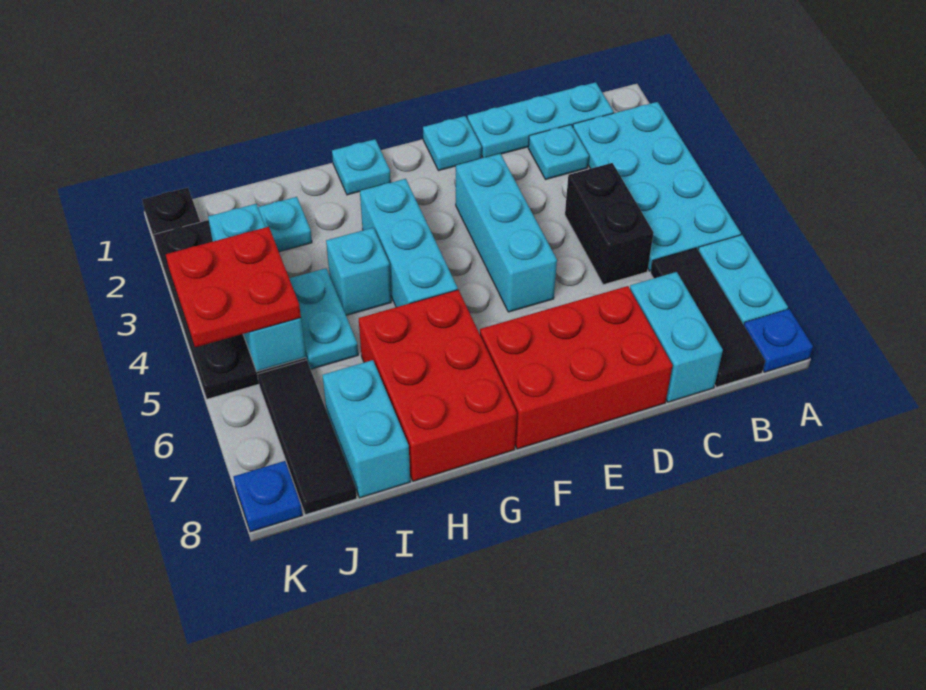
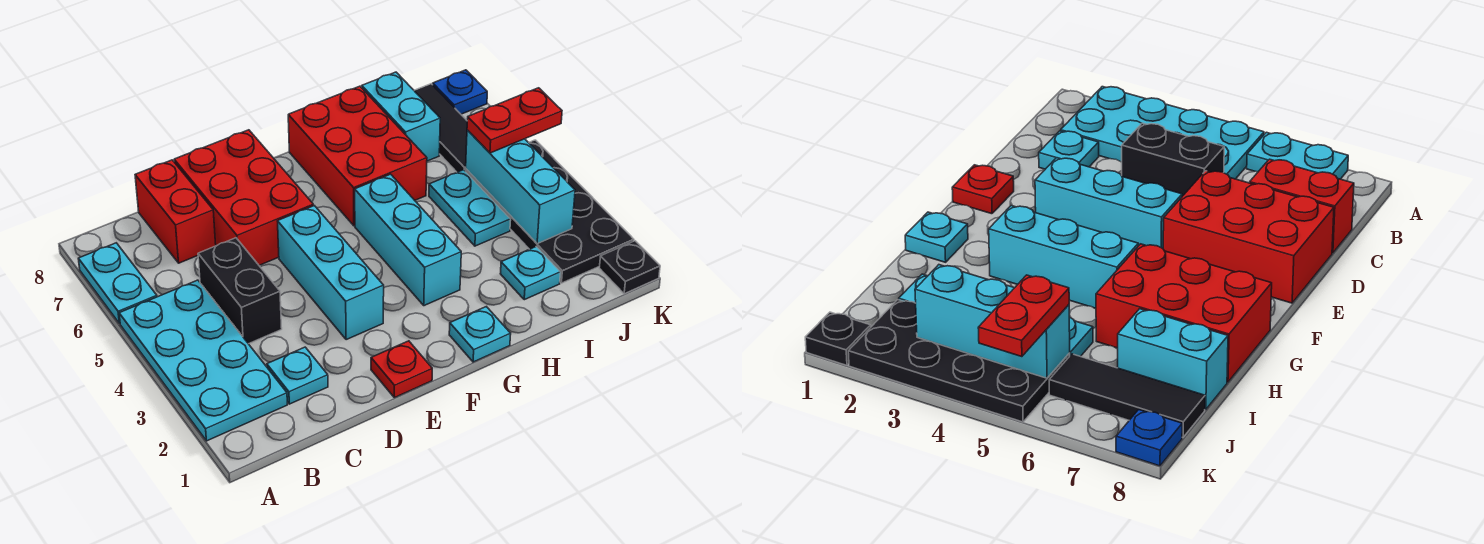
blue 1x1 plate [744,309,813,372] -> none
cyan 1x3 plate [467,82,614,158] -> none
black 1x3 tile [651,248,765,387] -> none
cyan 1x2 brick [630,272,723,402] -> red 1x2 brick [135,160,216,263]
red 2x3 brick [480,286,673,449] -> red 2x3 brick turned to [174,130,313,265]
cyan 1x1 plate [423,116,481,171] -> red 1x1 plate [371,341,432,398]
cyan 1x1 brick [326,228,391,315] -> none
red 2x2 plate [166,227,301,347] -> red 1x2 plate [467,88,562,153]

